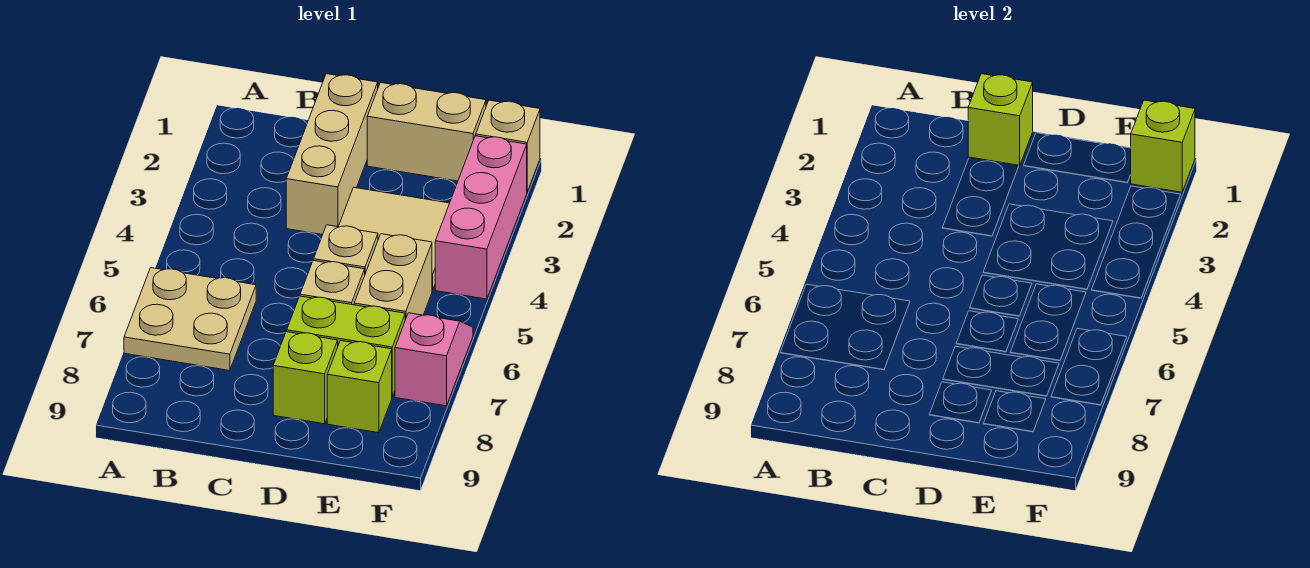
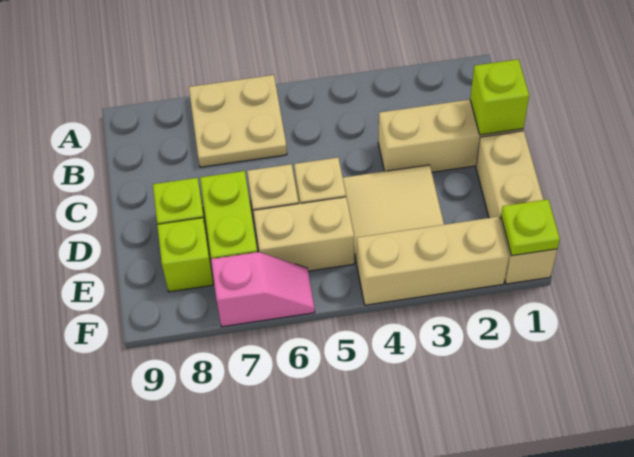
lime 1x1 brick [1131,100,1195,192] -> lime 1x1 plate [501,199,560,256]
pink 1x3 brick [435,136,527,299] -> tan 1x3 brick [357,217,509,305]

